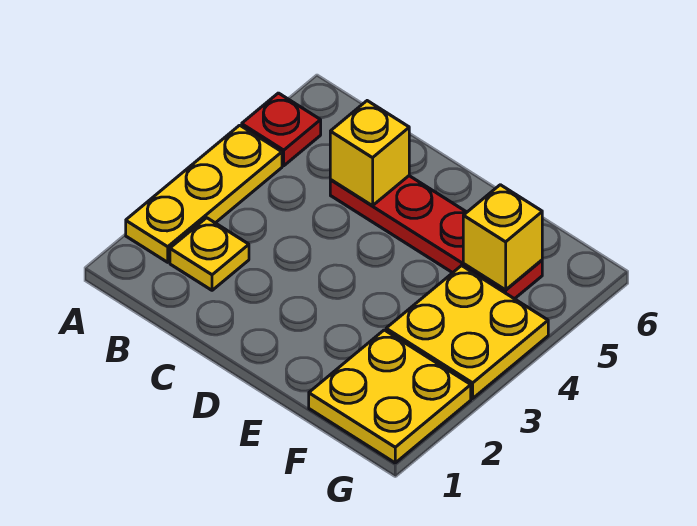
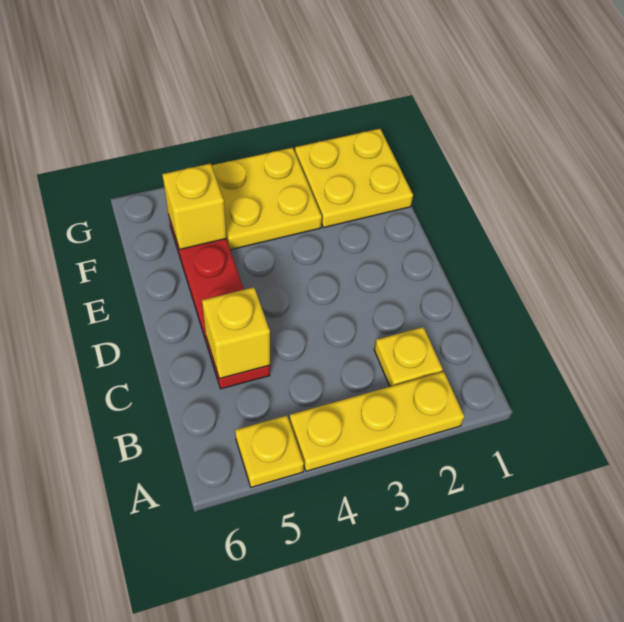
red 1x1 plate [242,93,321,166] -> yellow 1x1 plate [235,415,304,487]

